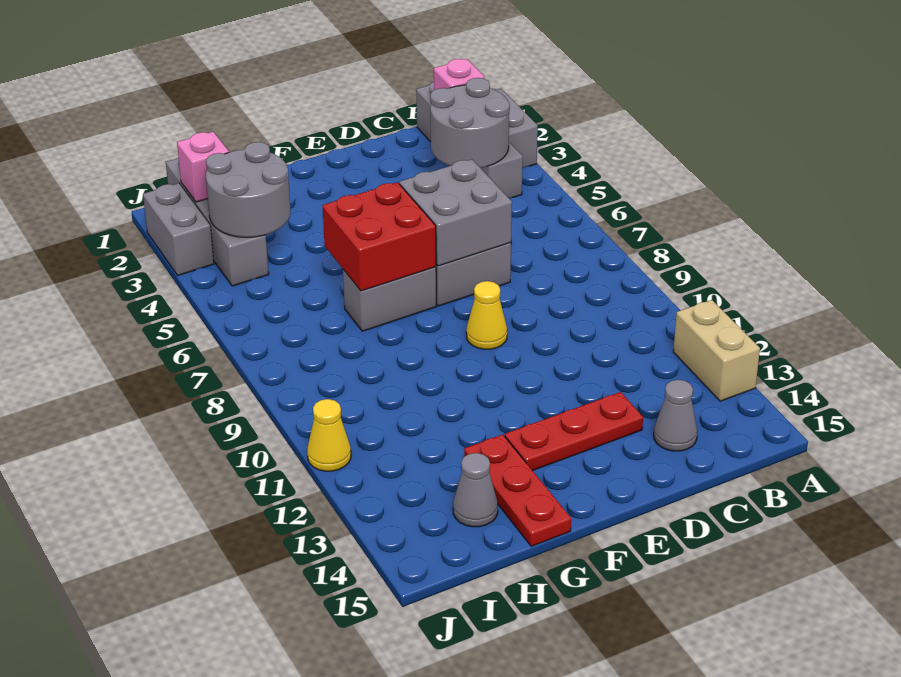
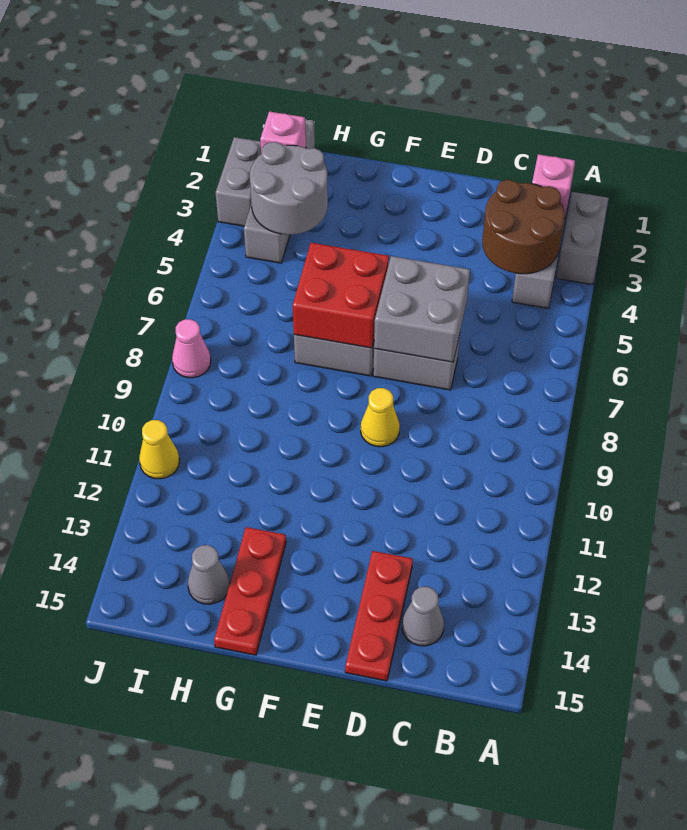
tan 1x2 brick [673,300,760,401] -> none
grey 2x2 round brick [430,78,510,168] -> brown 2x2 round brick [482,180,564,274]
red 1x3 plate [505,392,643,471] -> red 1x3 plate turned to [345,551,413,681]
none -> pink 1x1 cone [172,319,211,378]

